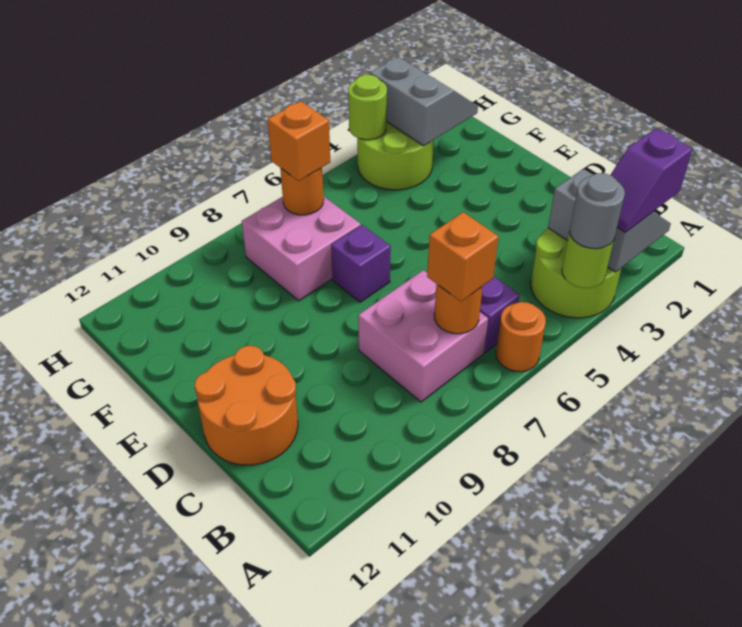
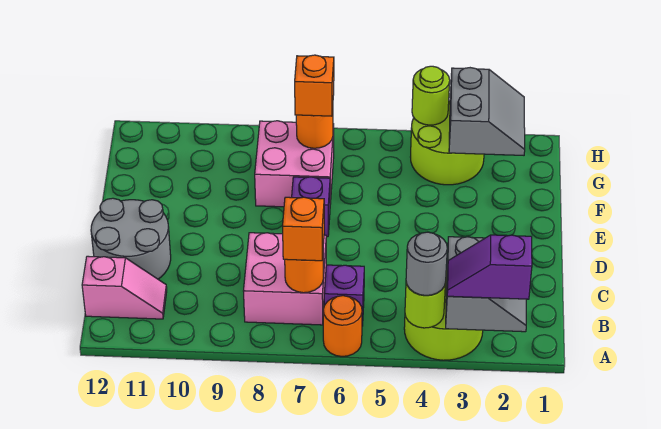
none -> pink 1x2 slope [82,256,167,319]
orange 2x2 round brick [195,346,298,465] -> grey 2x2 round brick [91,198,171,279]

